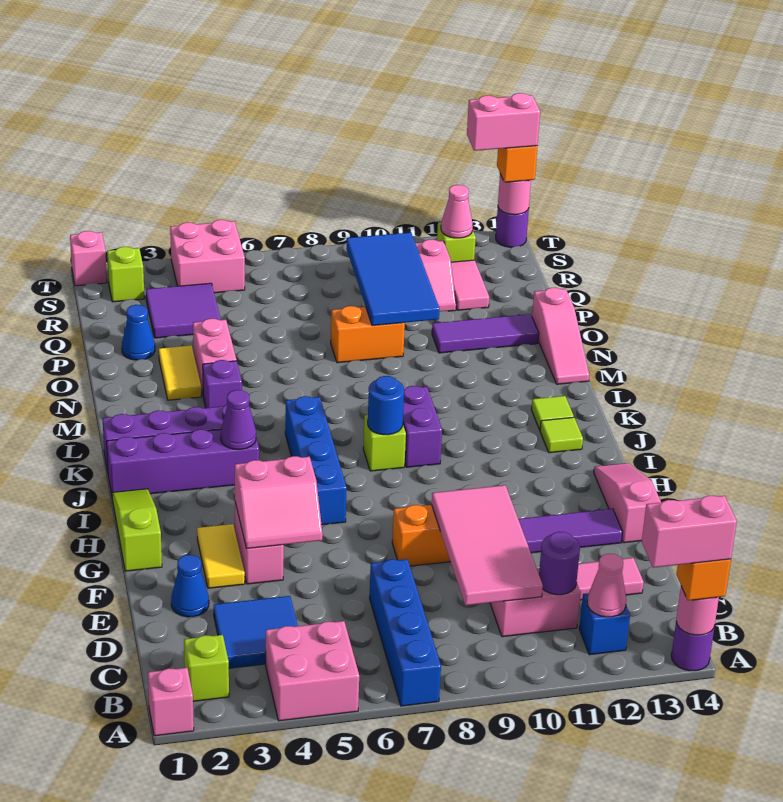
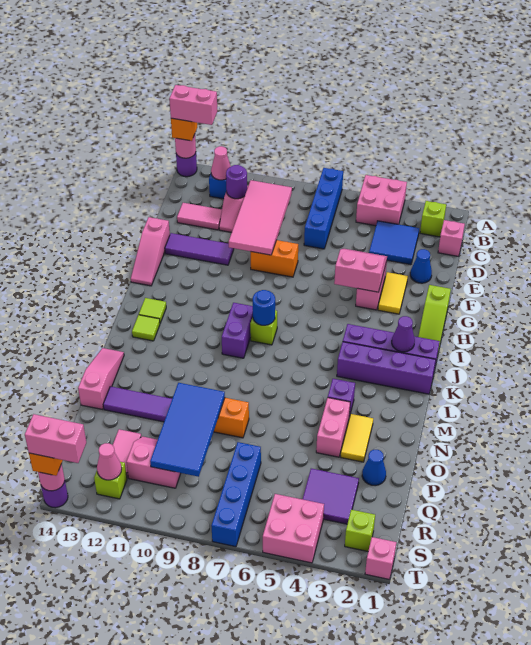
pink 1x1 brick [148,668,194,736] -> pink 1x1 brick moved to [438,220,465,257]
blue 1x4 brick [285,396,347,525] -> blue 1x4 brick moved to [211,442,261,547]
purple 1x1 cone [221,390,256,449] -> purple 1x1 cone moved to [392,316,415,352]

